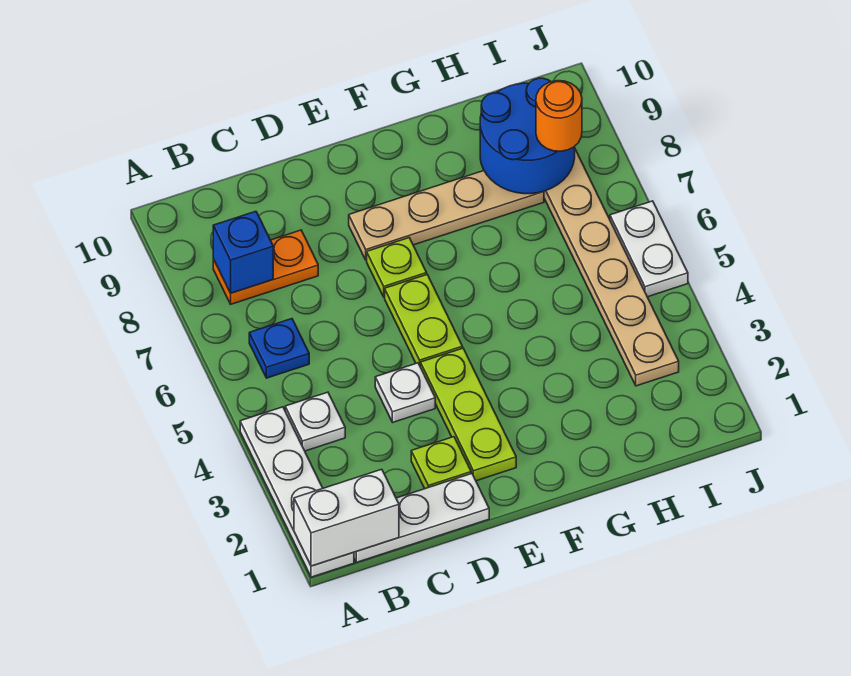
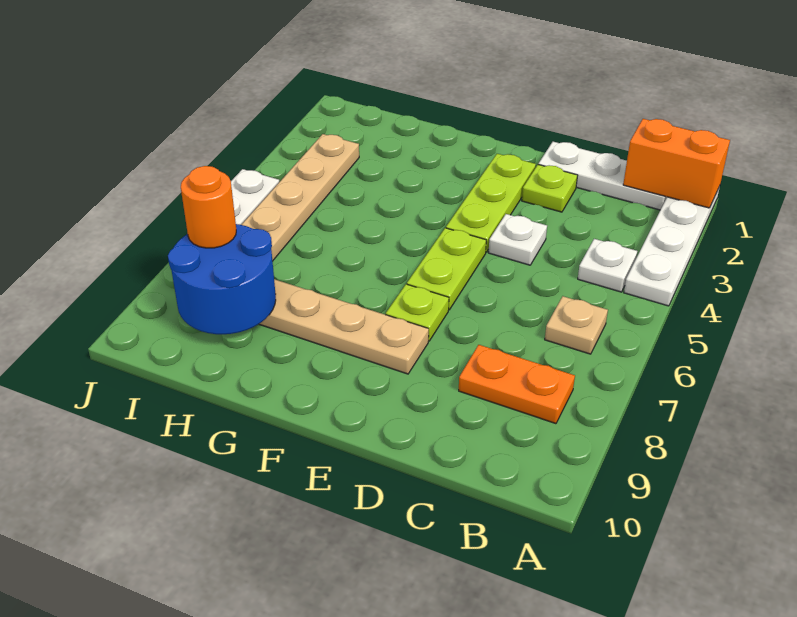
white 1x2 brick [294,469,399,566] -> orange 1x2 brick [623,119,730,208]
blue 1x1 plate [249,319,309,378] -> tan 1x1 plate [545,296,608,354]
blue 1x1 brick [213,211,273,293] -> none

